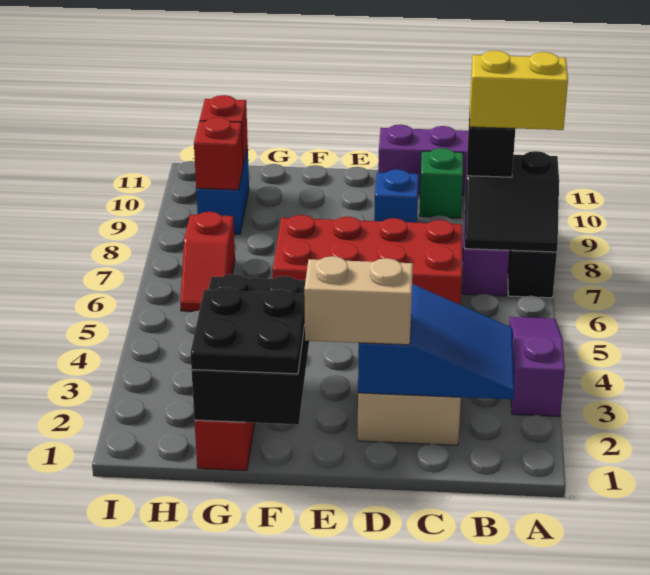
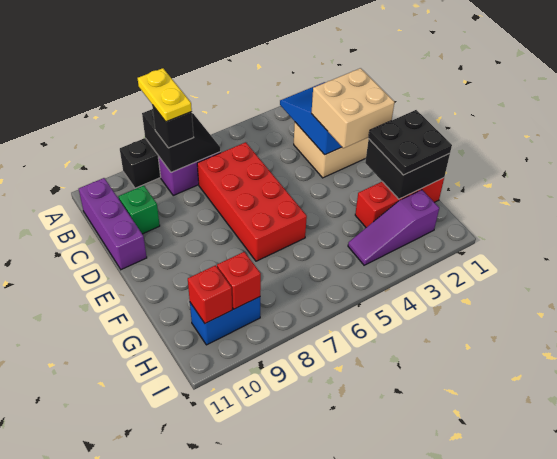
purple 1x3 slope [509,317,565,417] -> purple 1x3 slope moved to [348,190,439,265]
yellow 1x2 brick [470,51,568,130] -> yellow 1x2 plate [138,68,192,122]
tan 1x2 brick [304,256,413,345] -> tan 2x2 brick [311,68,395,148]
blue 1x1 brick [374,169,419,223] -> none
black 2x3 brick [191,274,309,424] -> black 2x2 brick [365,139,450,199]
red 1x2 slope [180,212,235,311] -> none

